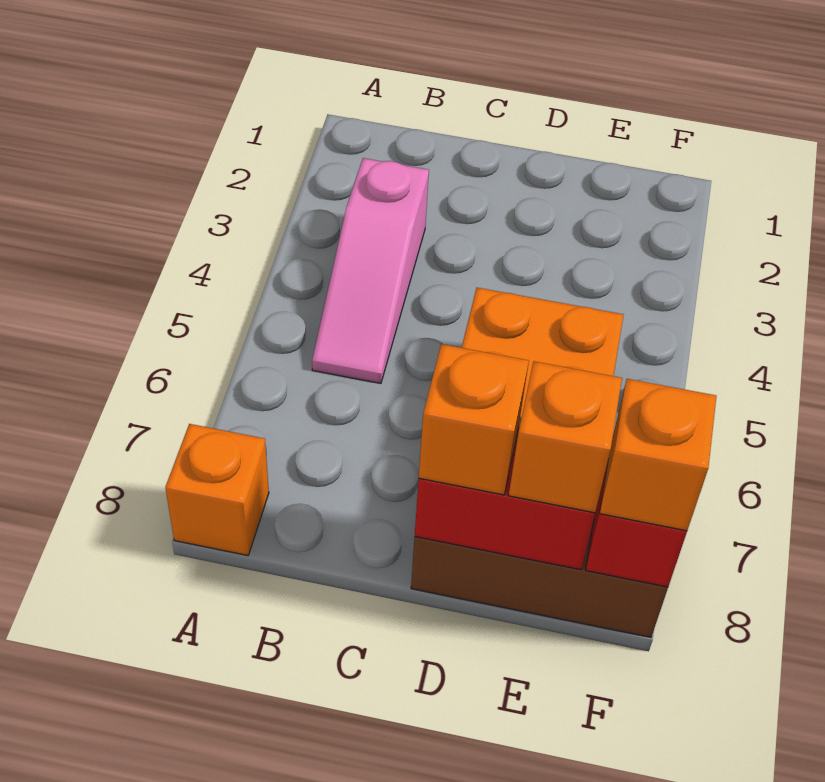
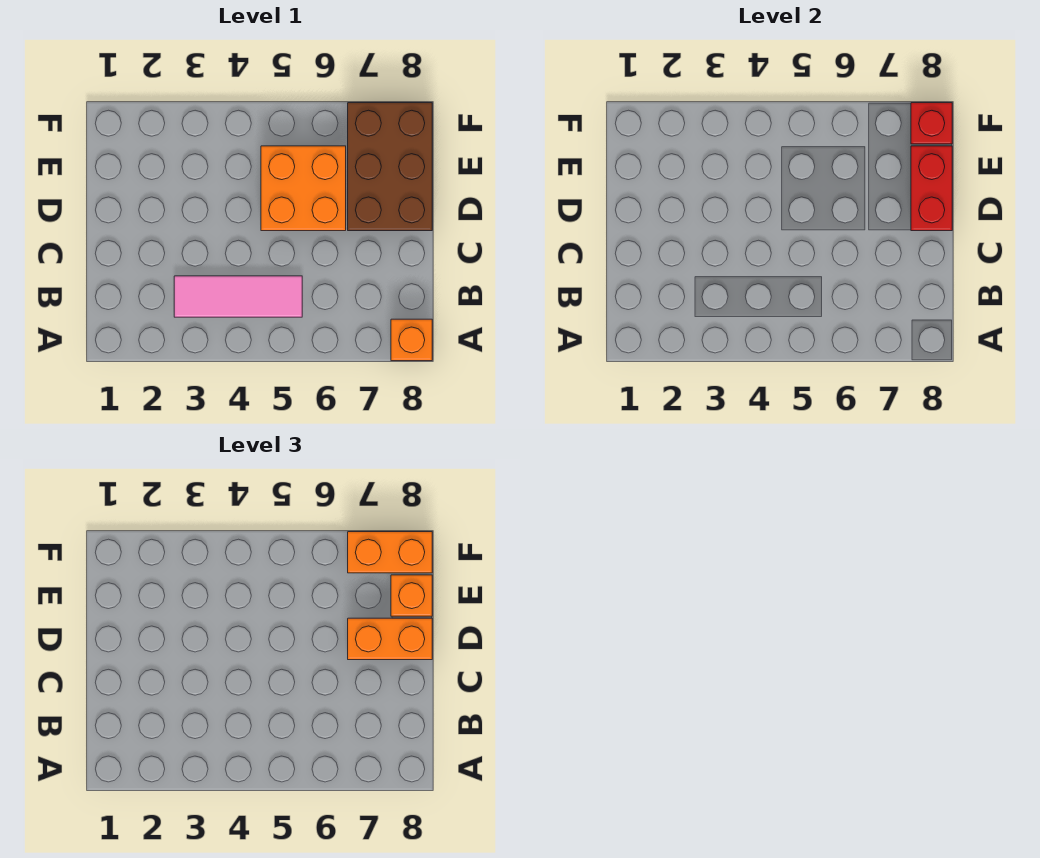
pink 1x3 slope [312,158,429,383] -> pink 1x3 tile [174,276,302,317]
orange 1x1 brick [419,344,529,495] -> orange 1x2 brick [348,618,432,660]
orange 1x1 brick [600,379,716,531] -> orange 1x2 brick [348,532,432,573]

